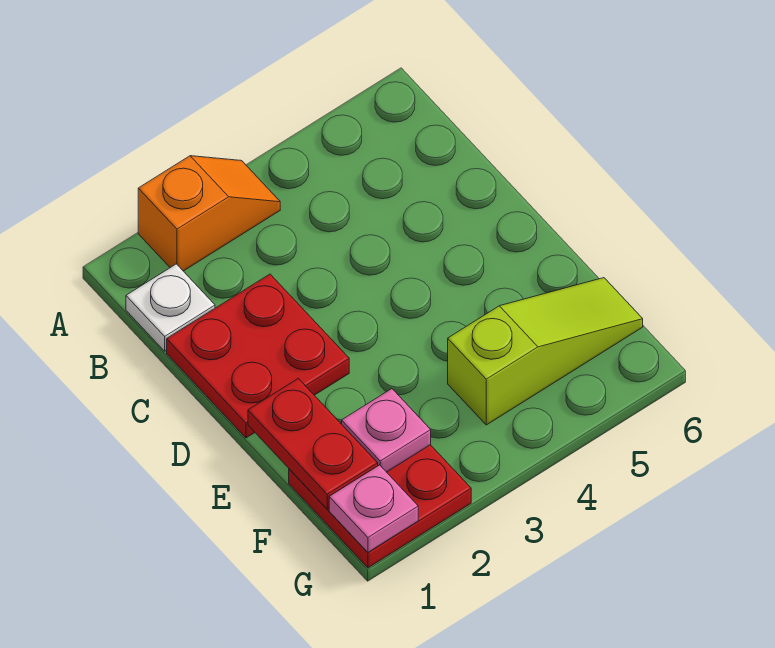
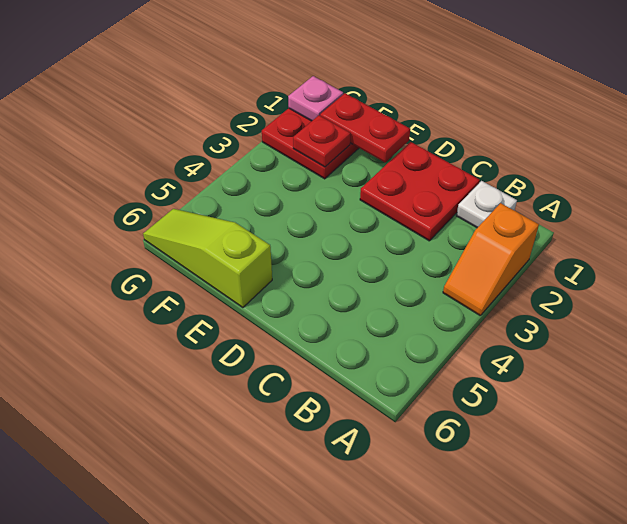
pink 1x1 plate [342,389,431,472] -> red 1x1 plate [293,115,351,167]
lime 1x3 slope [448,278,643,425] -> lime 1x3 slope turned to [143,209,272,308]

